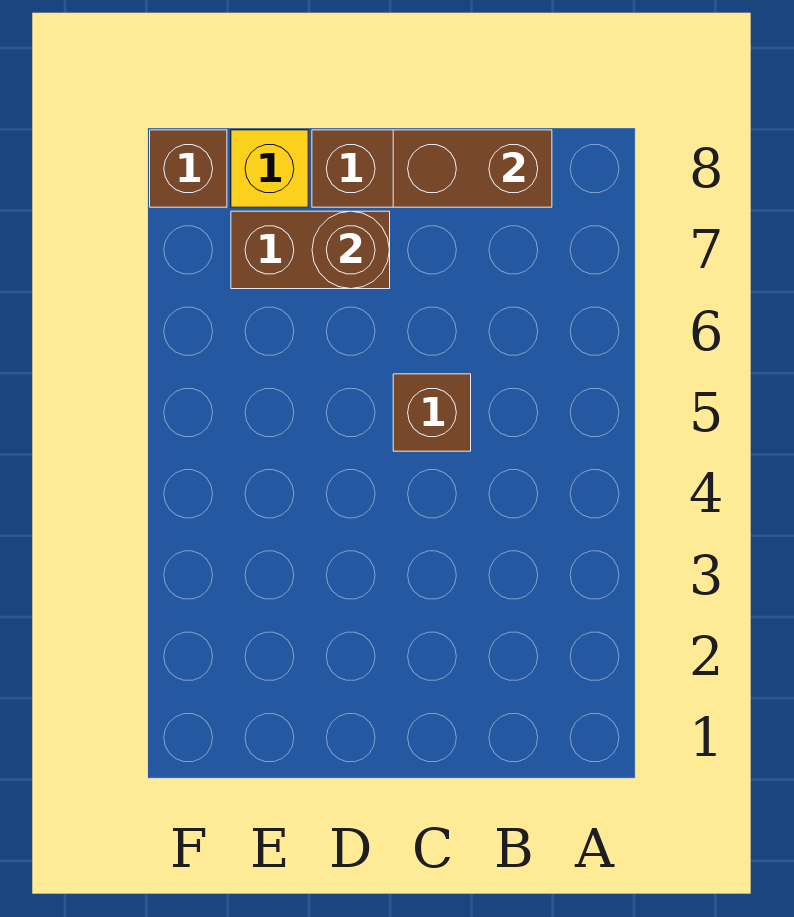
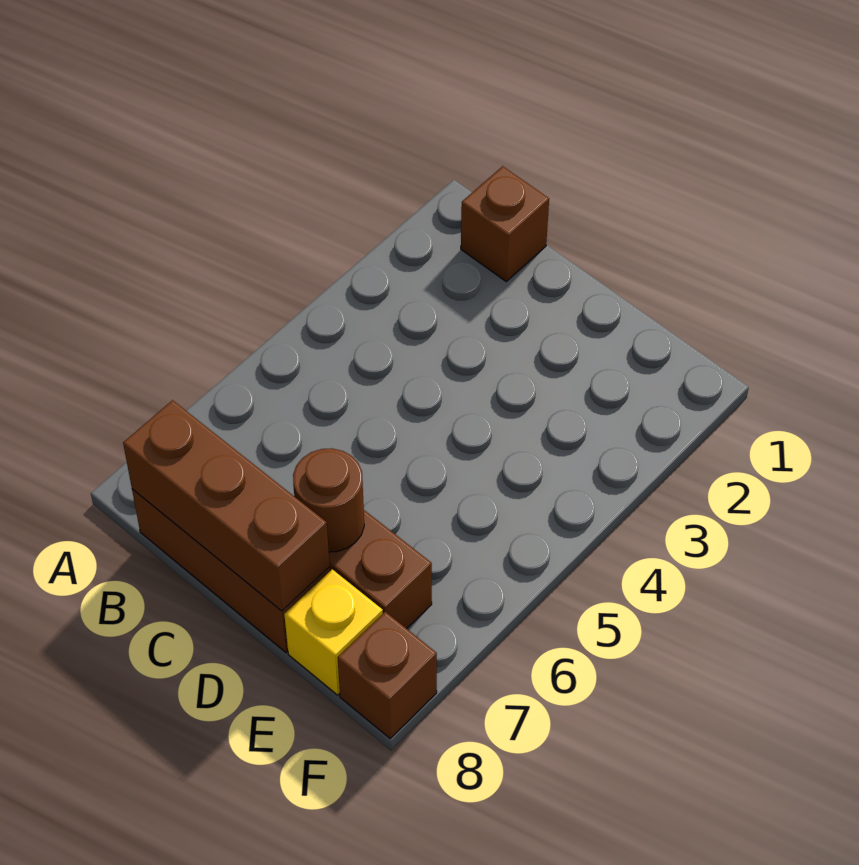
brown 1x2 brick [393,130,552,207] -> brown 1x3 brick [123,400,330,611]
brown 1x1 brick [393,374,471,451] -> brown 1x1 brick moved to [461,166,549,281]

